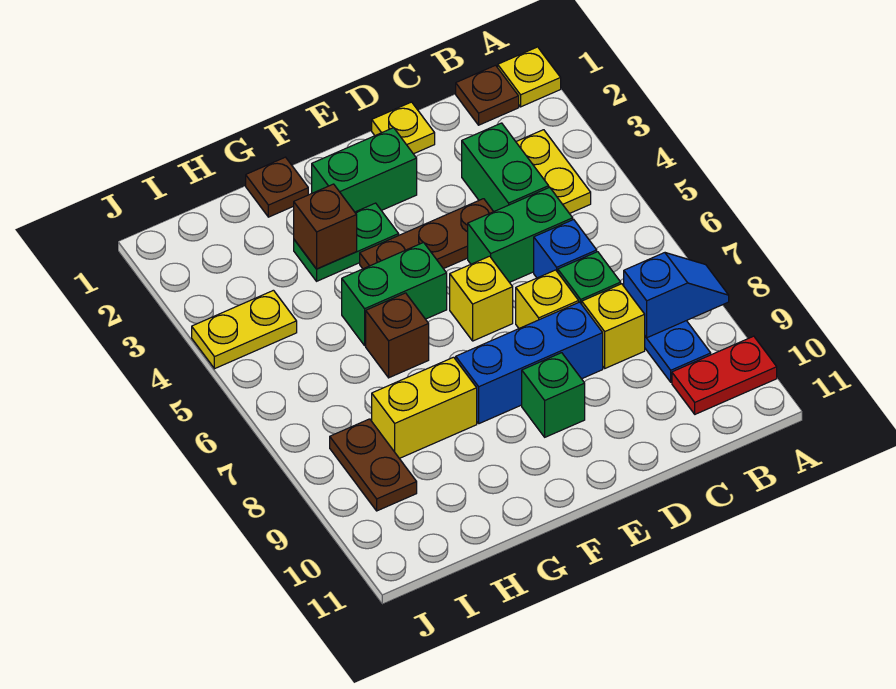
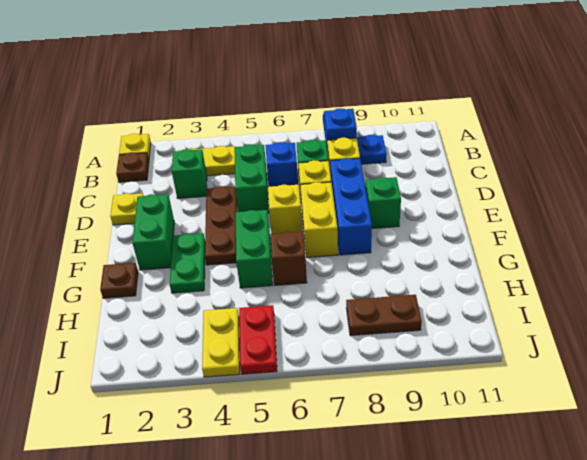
red 1x2 plate [672,336,777,414] -> red 1x2 plate moved to [239,305,277,374]
green 1x2 brick [462,123,549,212] -> green 1x1 brick [172,149,207,198]
brown 1x1 brick [294,184,357,269] -> none
yellow 1x2 brick [372,357,477,459] -> yellow 1x2 brick moved to [300,182,338,257]

